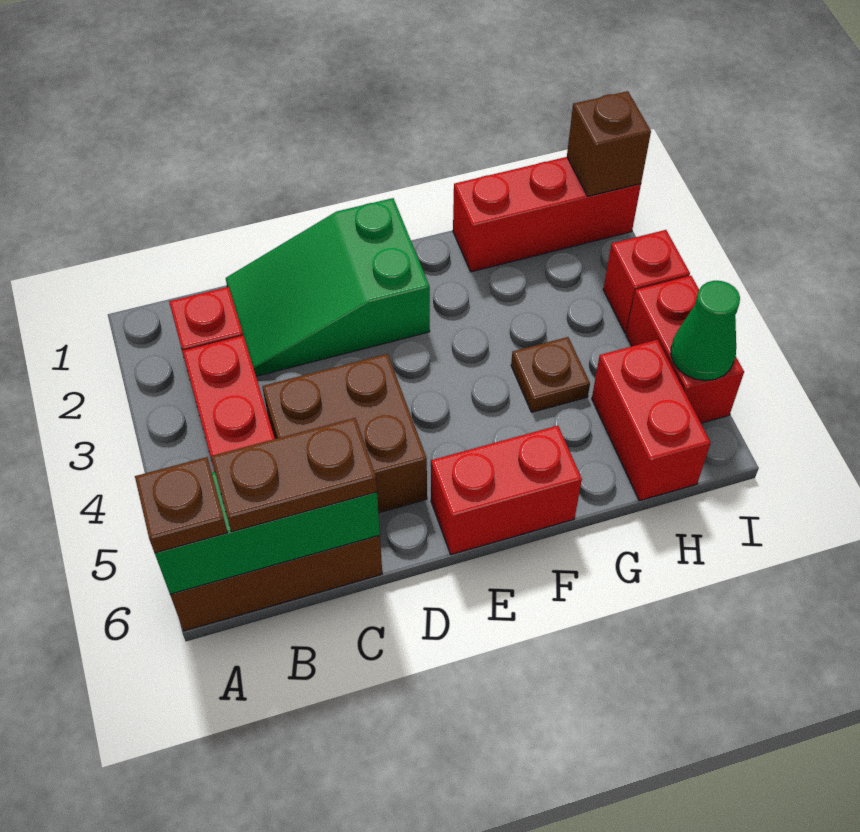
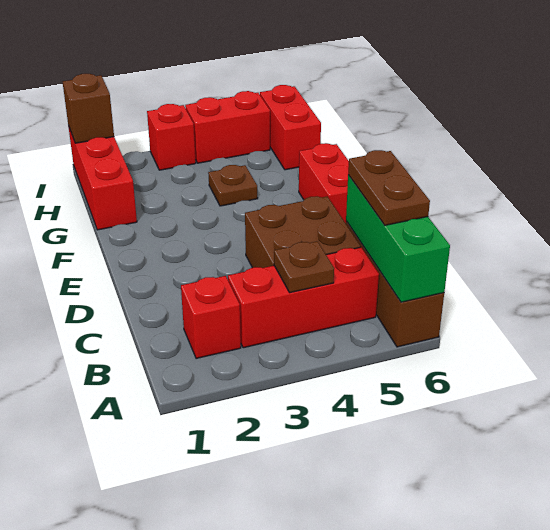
brown 1x1 plate [135,457,228,553] -> brown 1x1 plate moved to [274,241,334,293]
green 2x3 slope [226,198,430,376] -> none
red 1x2 brick [592,340,711,501] -> red 1x2 brick turned to [260,85,321,170]
green 1x1 cone [671,281,740,381] -> none

